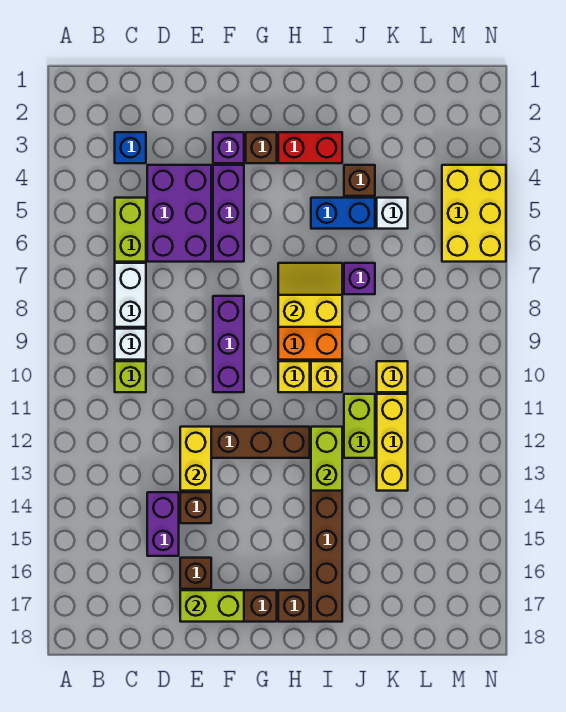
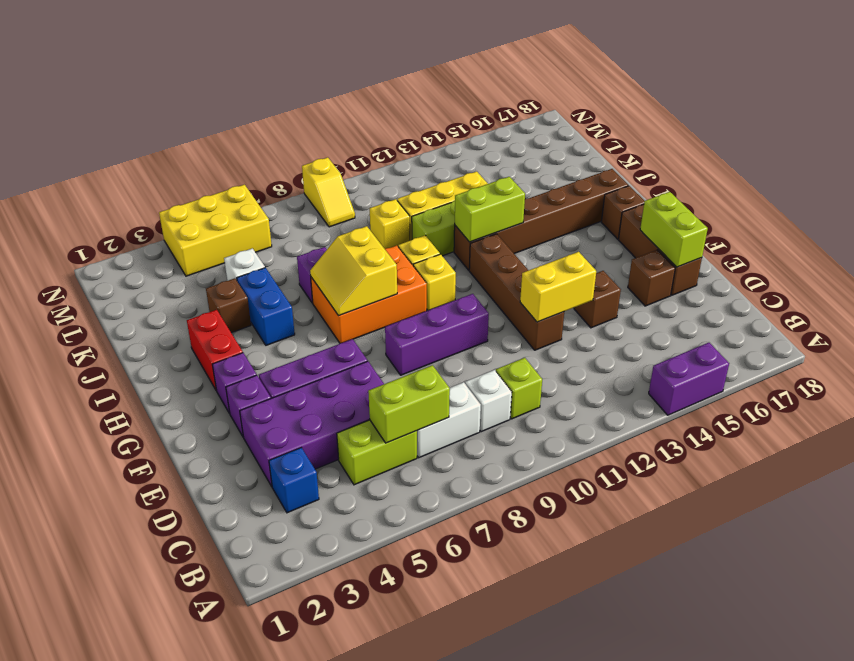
none -> lime 1x2 brick [368,365,450,443]
purple 2x3 brick [147,165,211,262] -> purple 2x4 brick [240,361,384,486]
purple 1x2 brick [147,492,179,556] -> purple 1x2 brick moved to [649,343,729,415]
brown 1x1 brick [246,132,277,163] -> purple 1x1 brick [212,353,257,414]
none -> yellow 1x2 slope [302,157,355,227]

